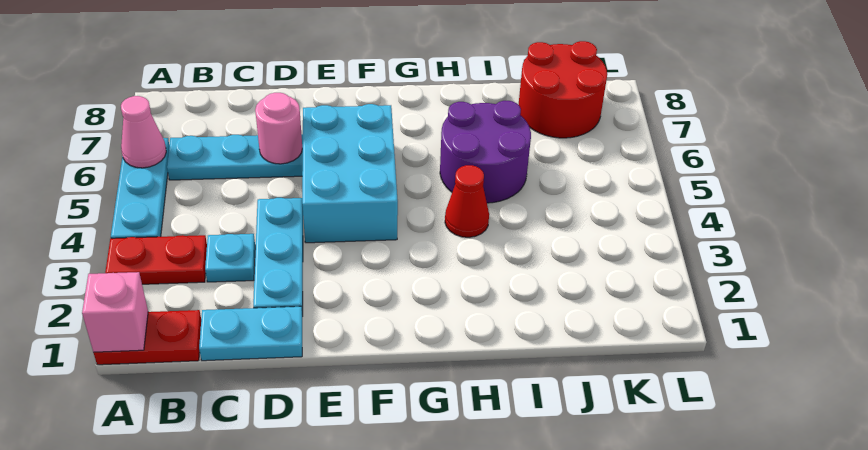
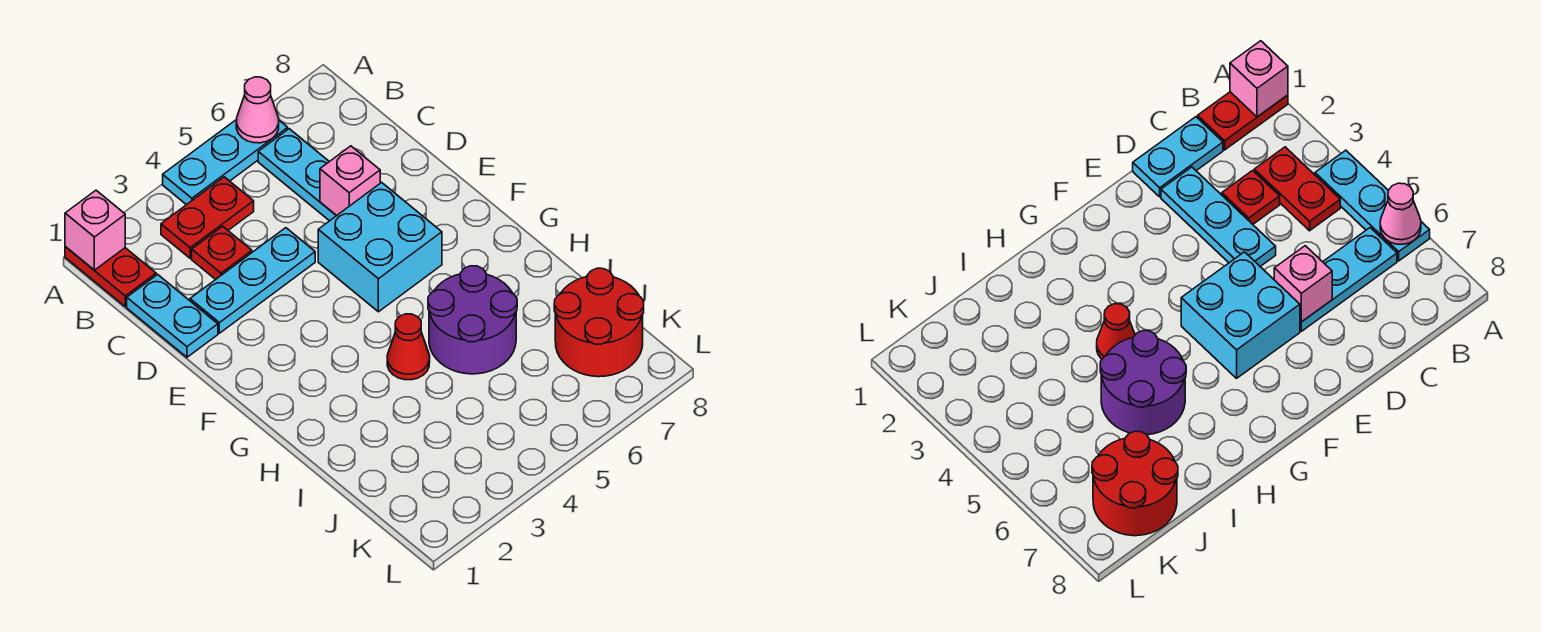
red 1x2 plate [105,235,207,284] -> red 1x2 plate turned to [161,177,254,258]
cyan 1x1 plate [205,234,255,282] -> red 1x1 plate [192,226,252,279]
pink 1x1 round brick [255,93,302,164] -> pink 1x1 brick [320,146,380,216]
cyan 2x3 brick [302,104,398,243] -> cyan 2x2 brick [318,182,442,312]

